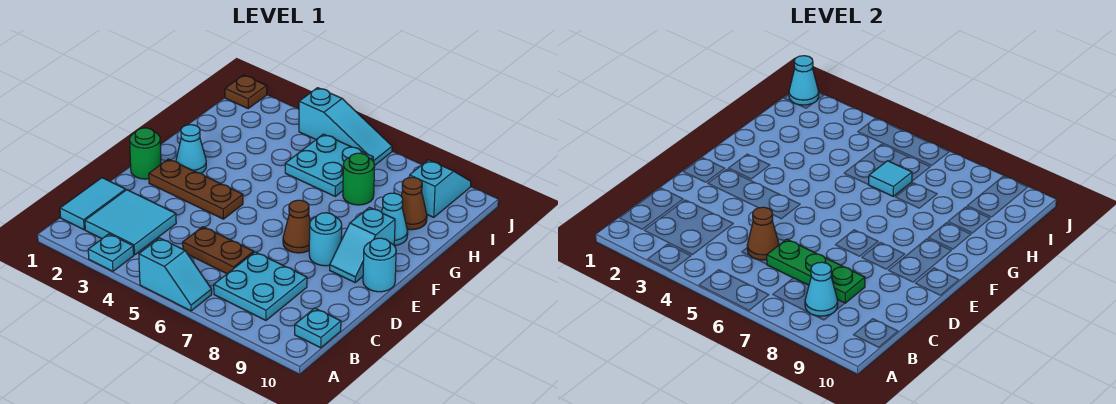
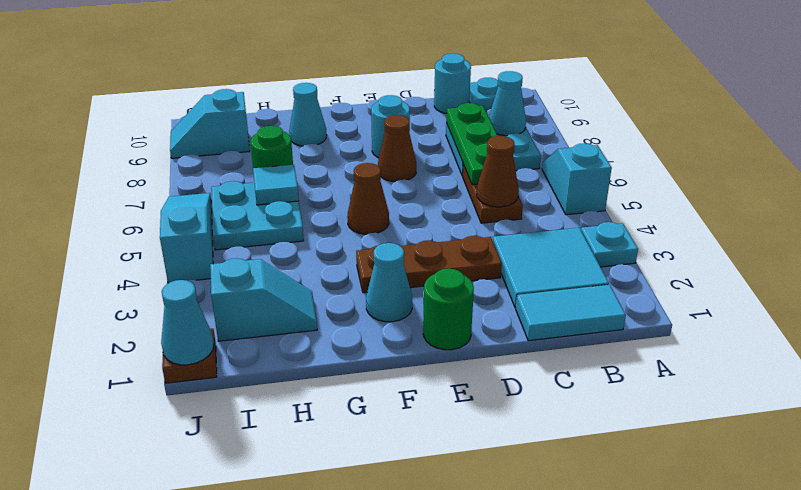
brown 1x3 plate [149,159,243,219] -> brown 1x3 plate turned to [356,236,502,293]
cyan 1x2 slope [330,207,395,282] -> cyan 1x2 slope moved to [210,258,317,341]
cyan 1x1 round brick [363,238,396,292] -> cyan 1x1 round brick moved to [434,53,471,114]
brown 1x1 cone [401,177,427,230] -> brown 1x1 cone moved to [347,163,389,234]

